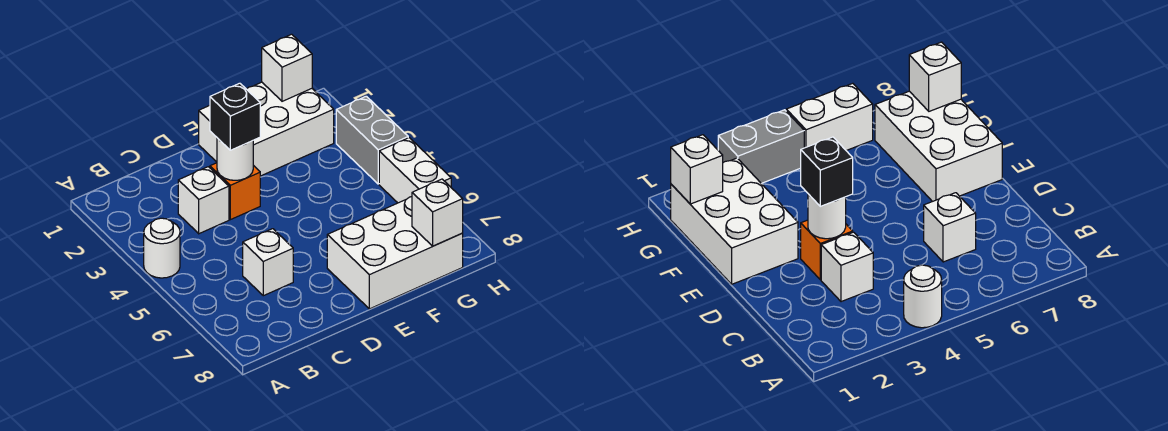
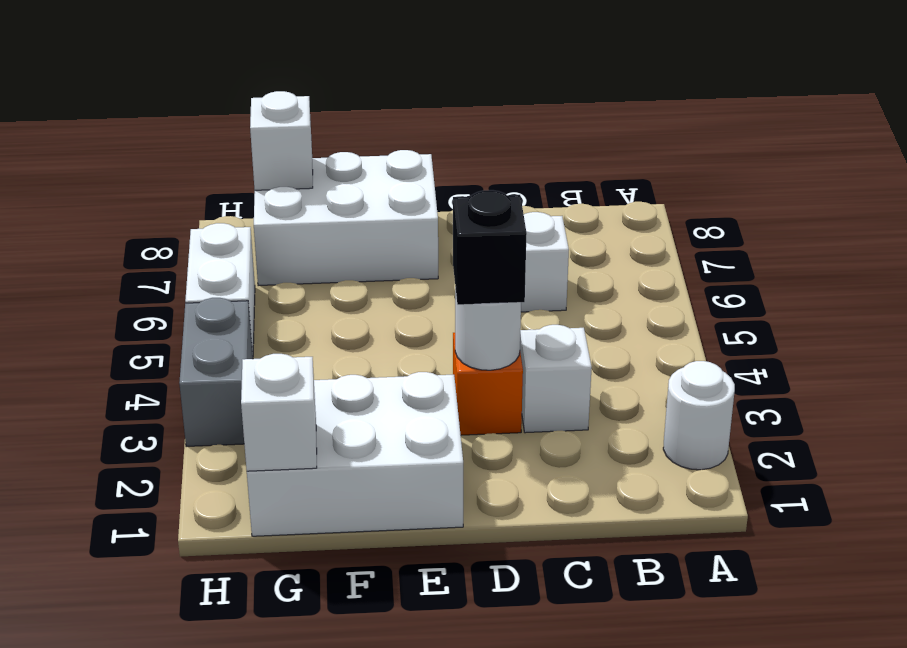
white 1x1 round brick [144,218,180,278] -> white 1x1 round brick moved to [663,361,735,470]

